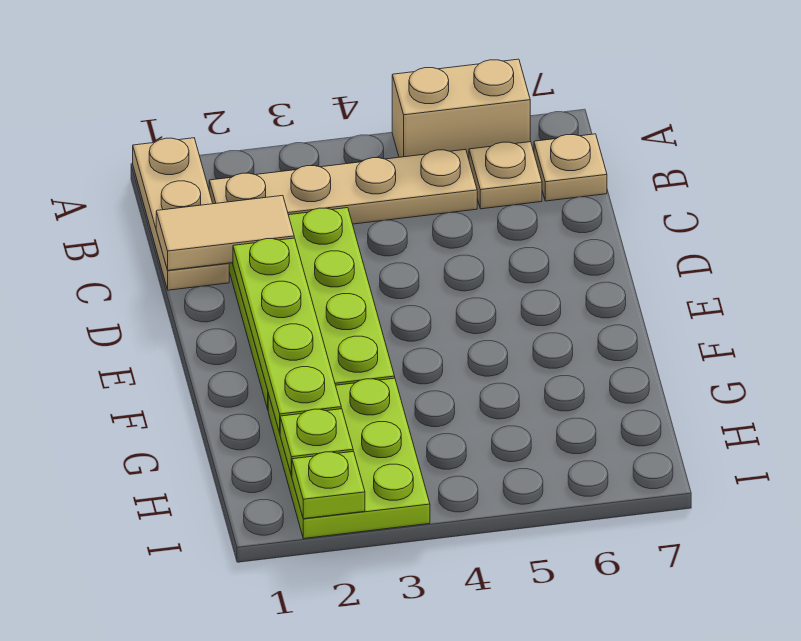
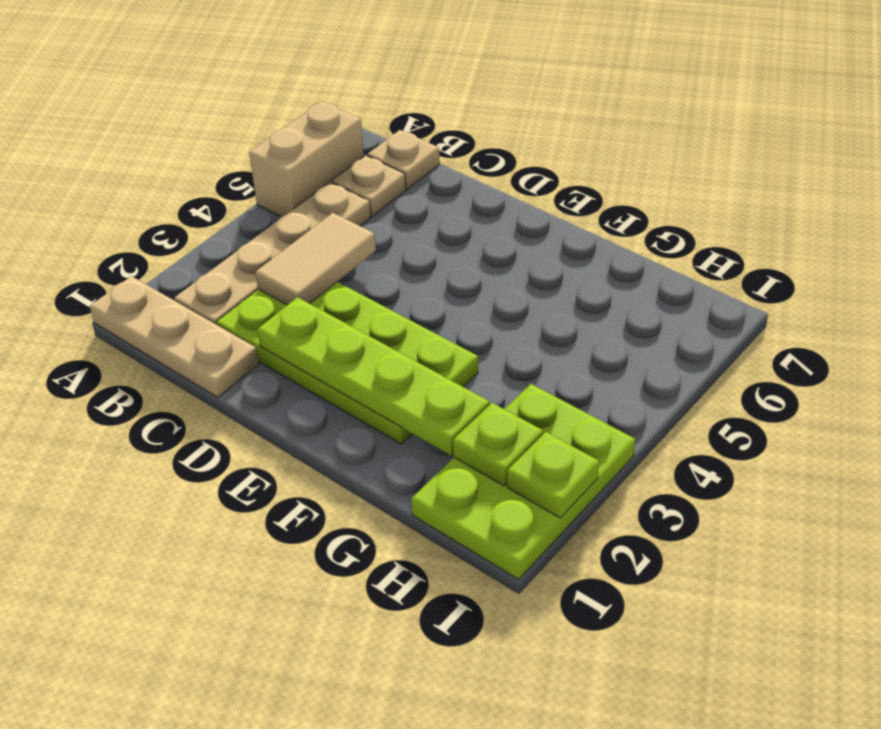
tan 1x2 tile [156,196,294,270] -> tan 1x2 tile moved to [255,213,376,305]
lime 2x3 plate [268,378,430,539] -> lime 2x3 plate turned to [411,384,635,579]

